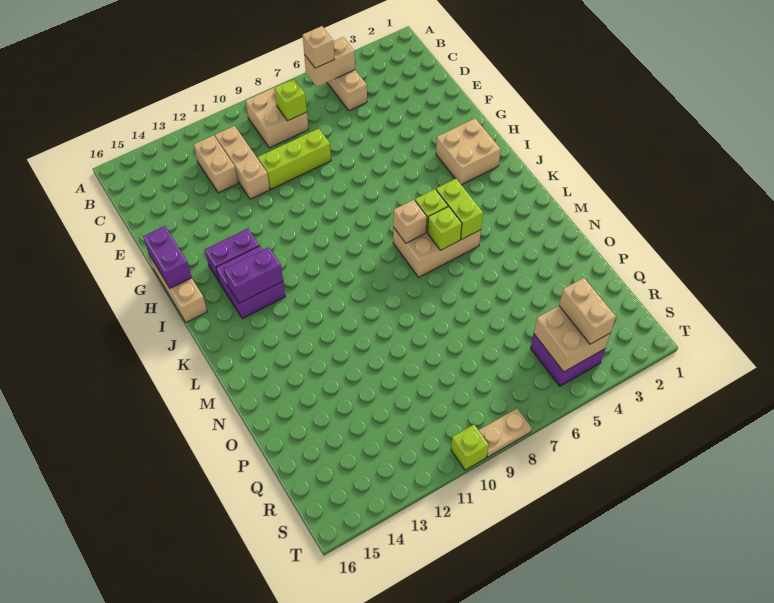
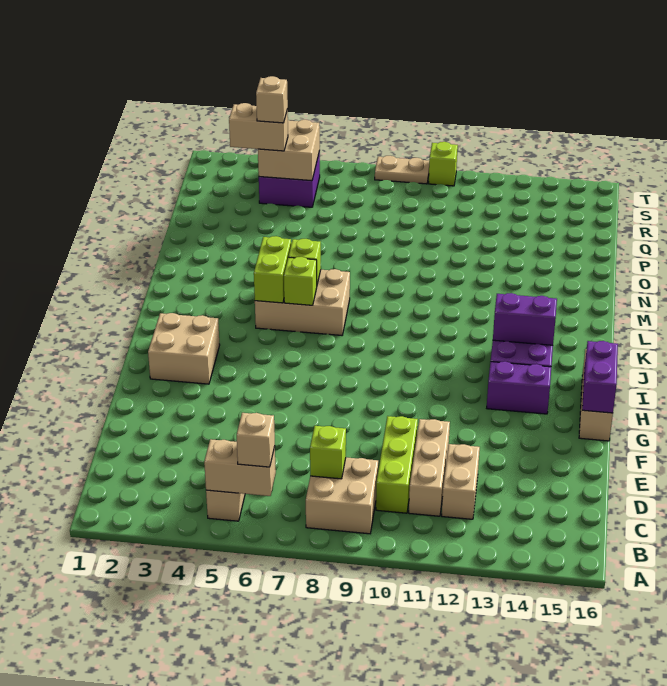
lime 1x3 brick [258,128,331,189] -> lime 1x3 brick turned to [376,416,418,513]
tan 1x1 brick [393,200,427,243] -> tan 1x1 brick moved to [256,76,288,123]
tan 1x2 brick [559,278,616,344] -> tan 1x2 brick turned to [229,103,288,151]

